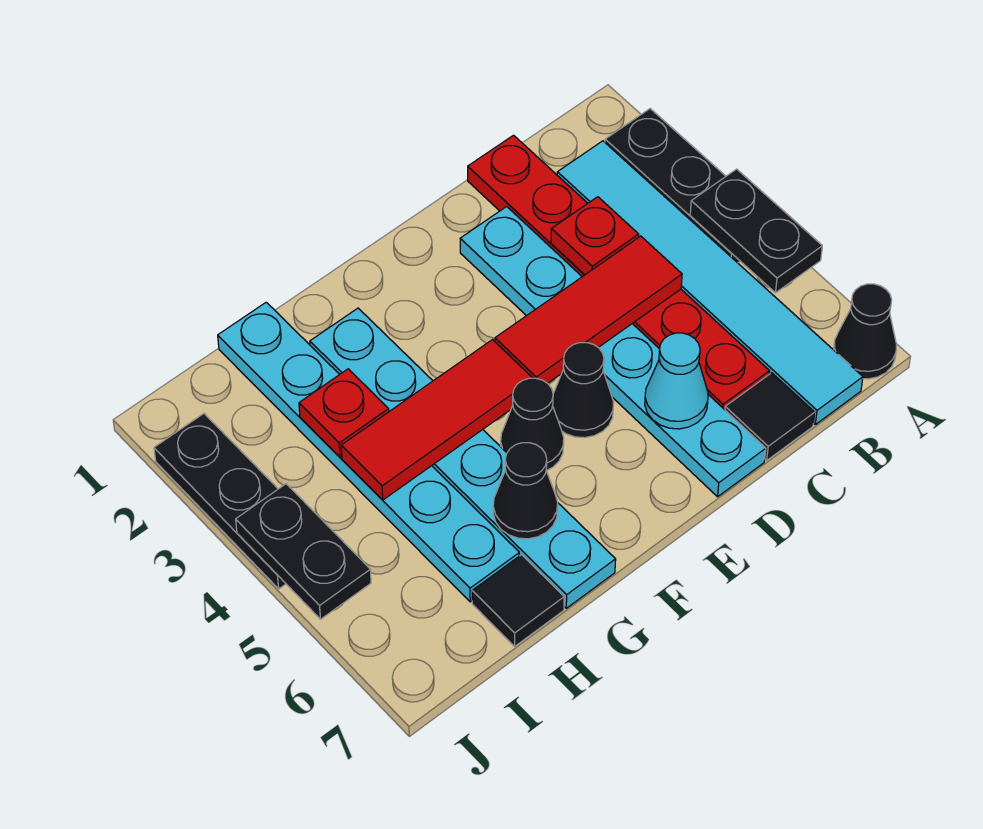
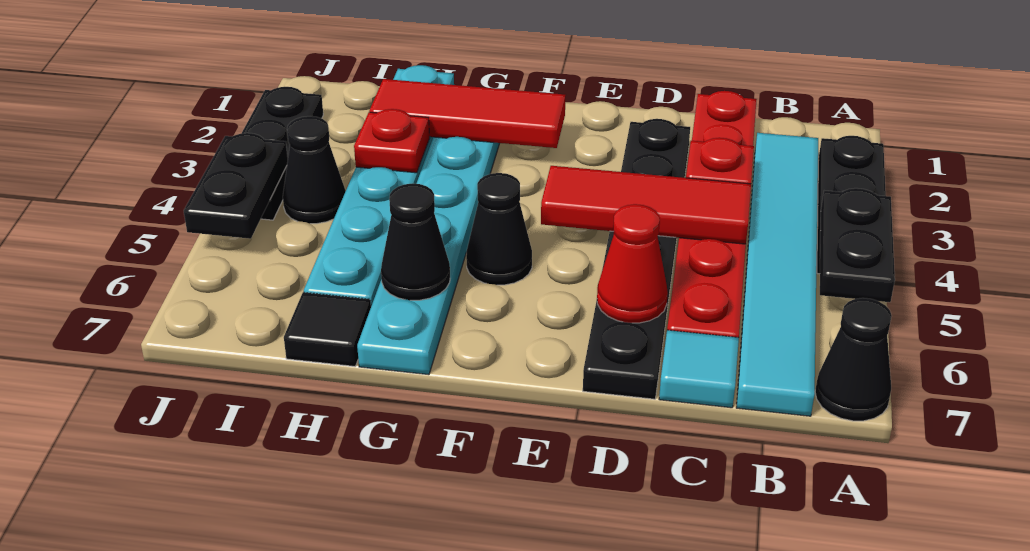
black 1x1 tile [725,373,815,460] -> cyan 1x1 tile [659,330,739,408]
cyan 1x6 plate [460,207,766,497] -> black 1x6 plate [583,119,690,399]
cyan 1x1 cone [645,333,708,429] -> red 1x1 cone [597,204,668,323]
black 1x1 cone [553,343,614,438] -> black 1x1 cone moved to [283,116,346,224]
red 1x3 tile [341,340,532,500] -> red 1x3 tile moved to [369,79,565,148]

